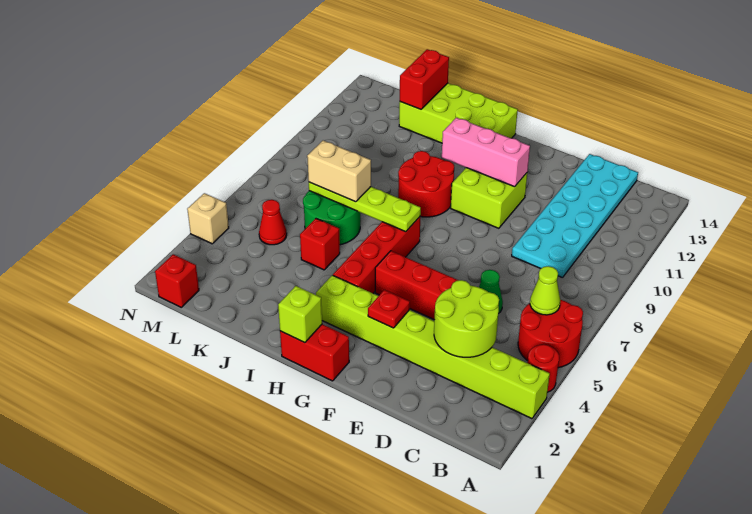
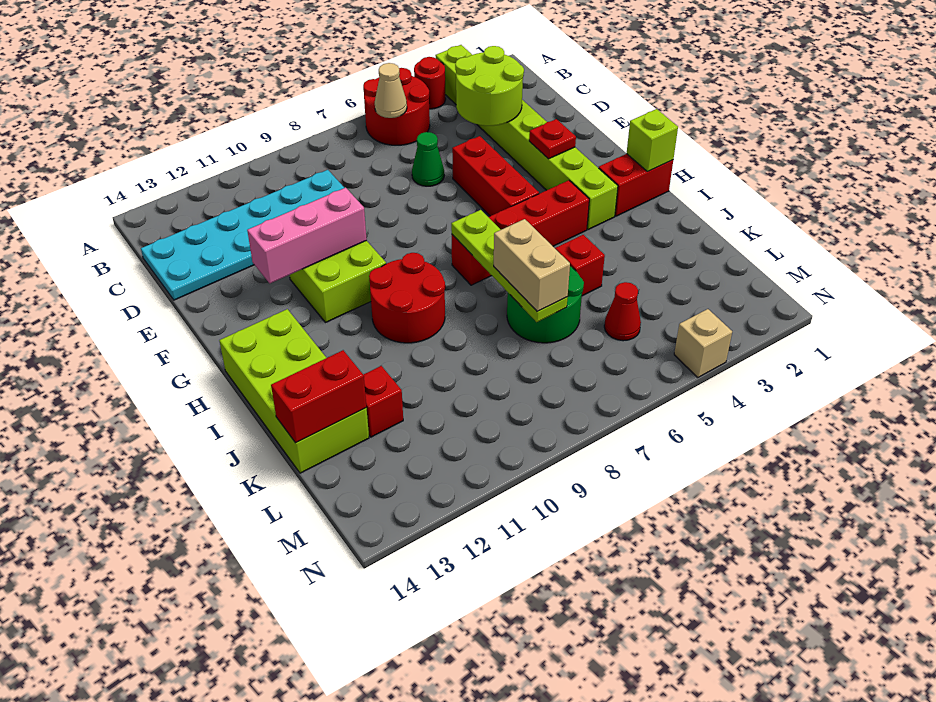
lime 1x1 cone [530,266,560,315] -> tan 1x1 cone [375,63,407,118]
pink 1x3 brick [442,118,530,187] -> pink 1x3 brick turned to [247,188,367,283]
red 1x2 brick [280,324,349,381] -> red 1x2 brick turned to [599,154,673,216]
red 1x1 brick [155,254,199,307] -> red 1x1 brick moved to [363,366,403,437]

